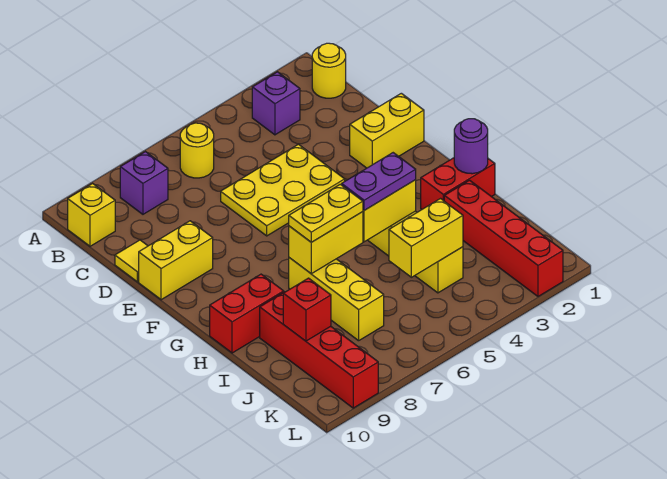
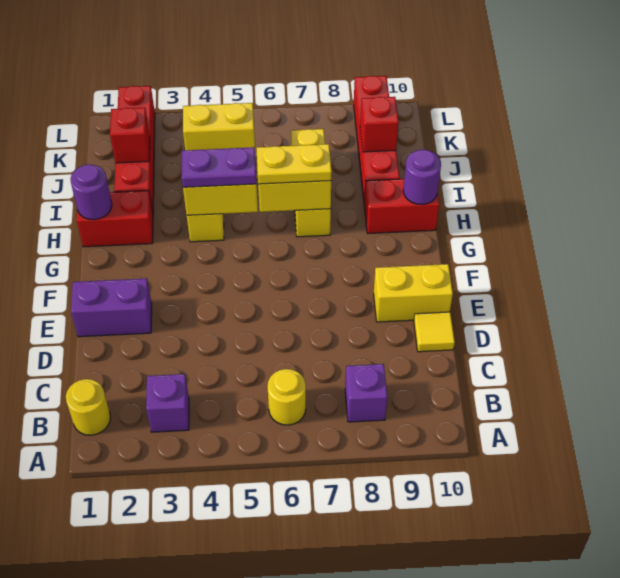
yellow 1x1 brick [68,183,115,246] -> none
yellow 2x3 plate [221,144,345,236] -> none
yellow 1x2 brick [350,93,424,168] -> purple 1x2 brick [71,278,152,337]
none -> purple 1x1 round brick [403,150,441,205]
none -> red 1x1 brick [110,108,150,163]

